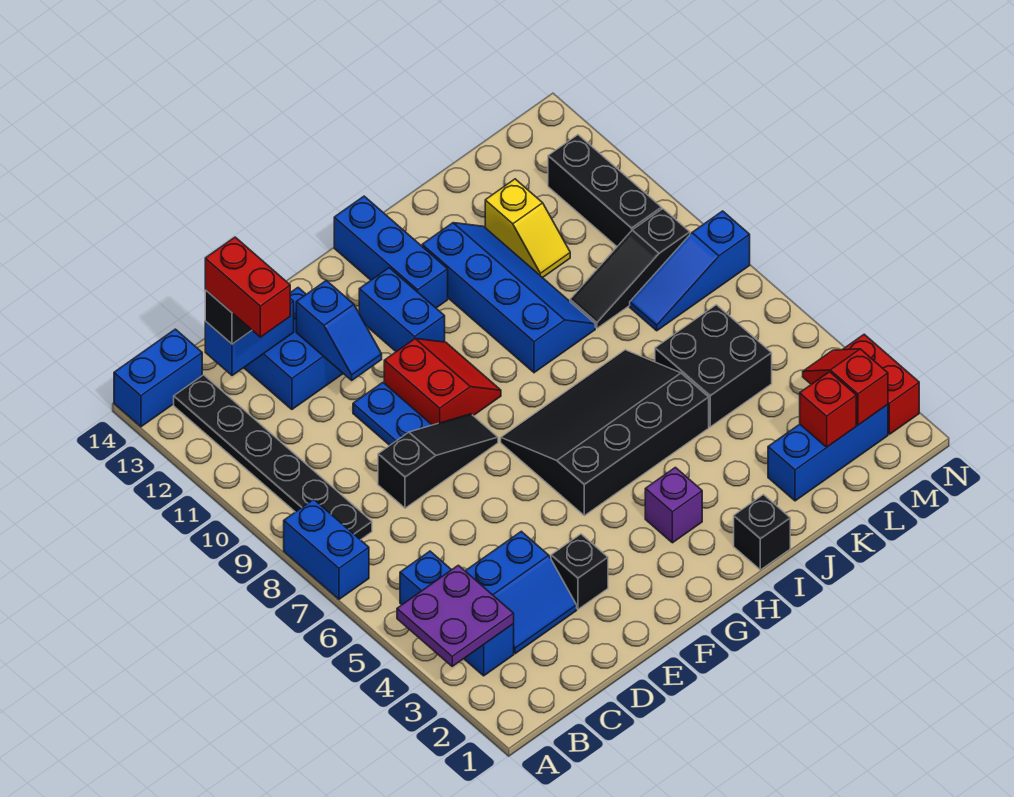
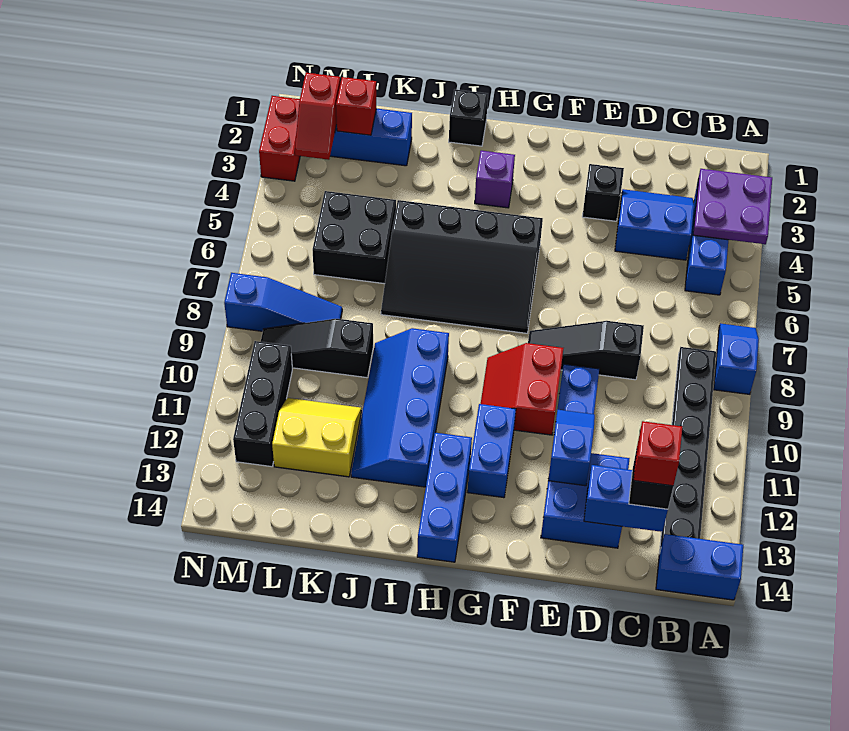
blue 1x2 brick [284,499,369,599] -> blue 1x2 slope [714,323,759,394]
red 1x2 brick [205,237,290,337] -> red 1x1 brick [634,421,682,486]
black 1x3 slope [570,209,690,328] -> black 1x3 slope turned to [261,319,373,378]
yellow 1x2 slope [485,179,570,278] -> yellow 2x2 slope [272,398,361,477]

